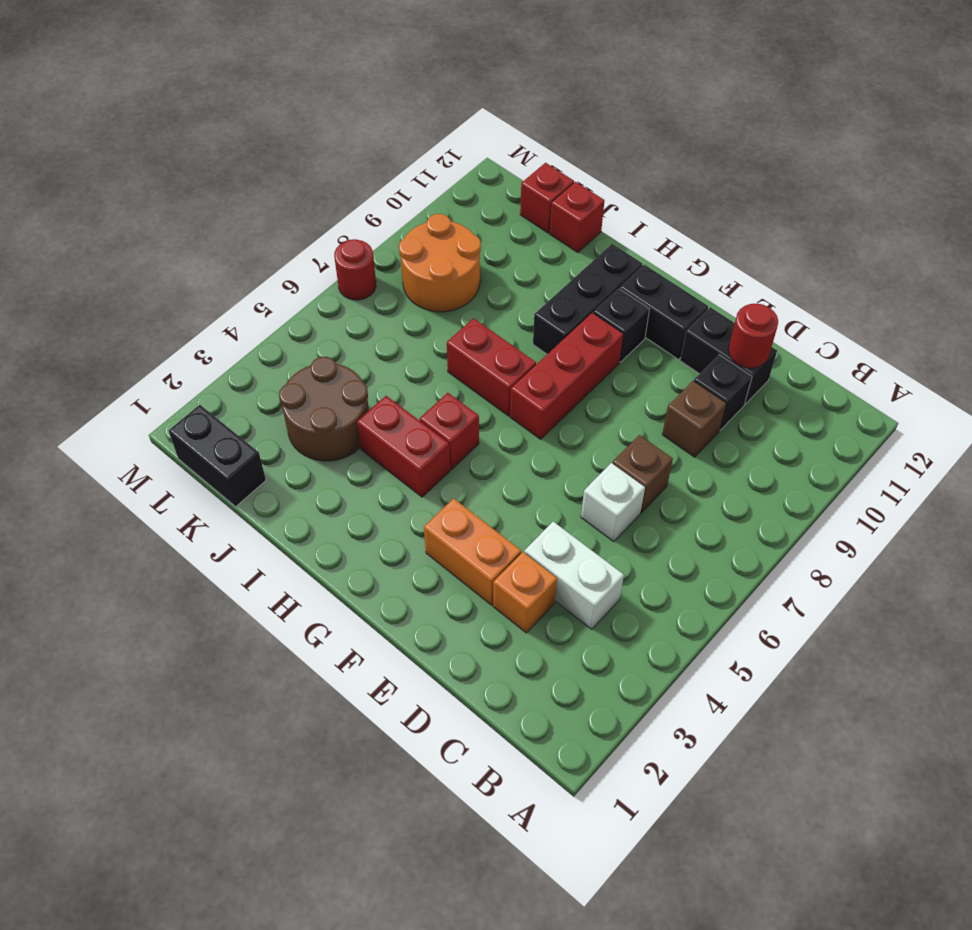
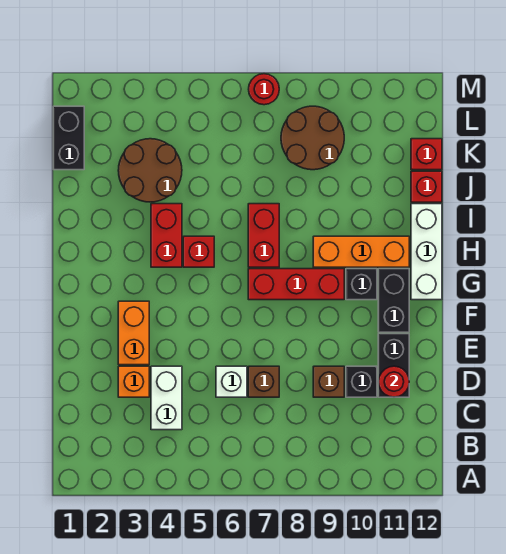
none -> white 1x3 brick [411,204,442,300]
black 1x3 brick [533,244,642,354] -> orange 1x3 brick [313,236,409,267]
orange 2x2 round brick [399,214,481,312] -> brown 2x2 round brick [281,106,344,170]

